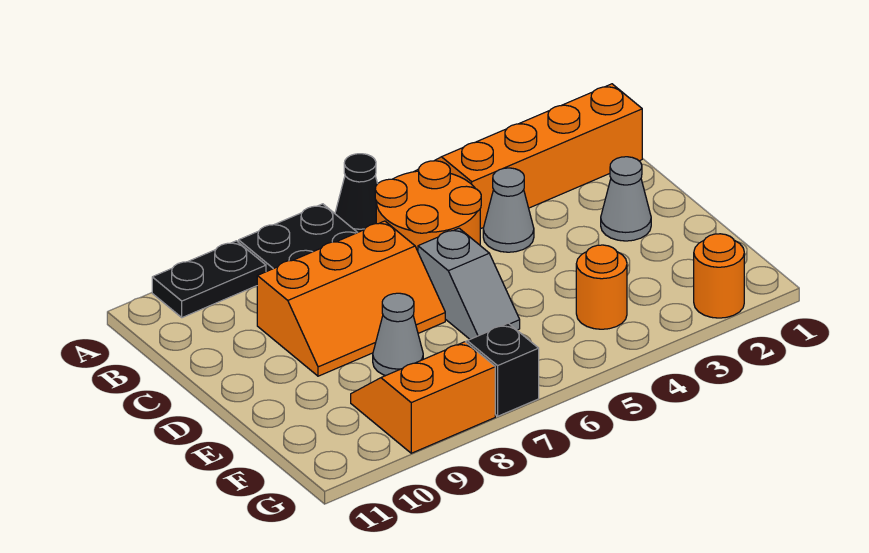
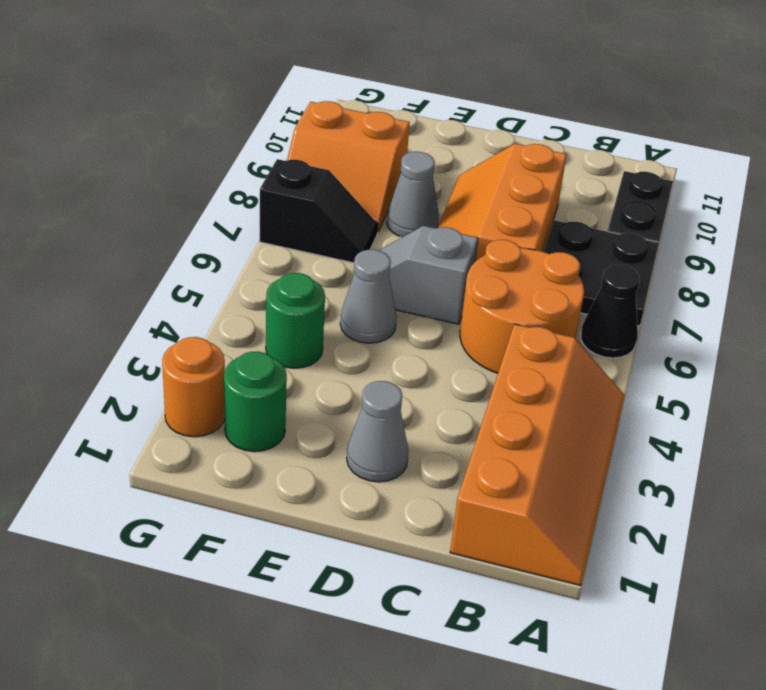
grey 1x1 cone [483,168,534,252] -> grey 1x1 cone moved to [340,250,397,343]
none -> green 1x1 round brick [224,352,287,452]
orange 1x1 round brick [576,245,627,329] -> green 1x1 round brick [266,273,325,368]
orange 2x2 slope [351,342,495,453] -> orange 2x2 slope turned to [287,101,410,232]

